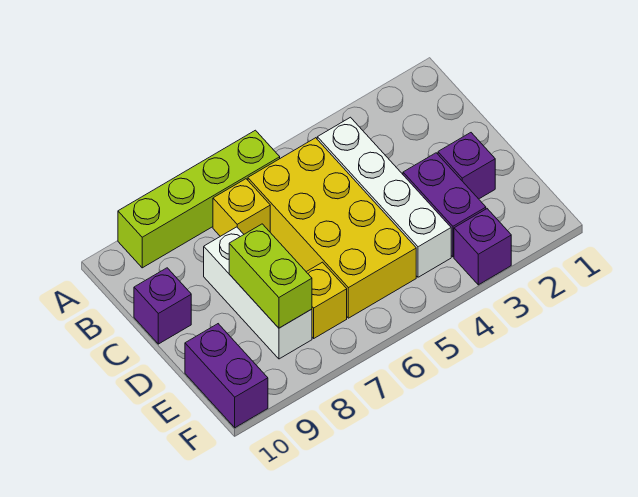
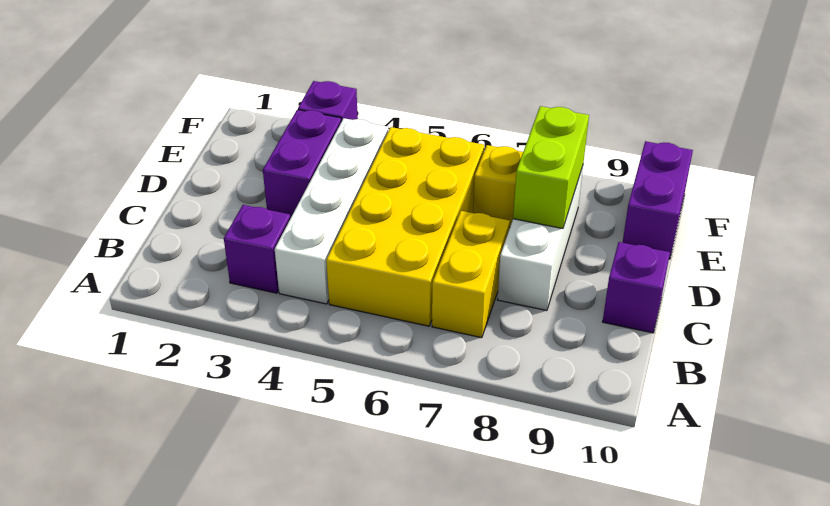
lime 1x4 brick [118,130,280,268] -> none
yellow 1x1 brick [213,179,270,236] -> yellow 1x2 brick [432,211,510,338]
purple 1x1 brick [438,133,495,199] -> purple 1x1 brick moved to [224,205,290,293]

